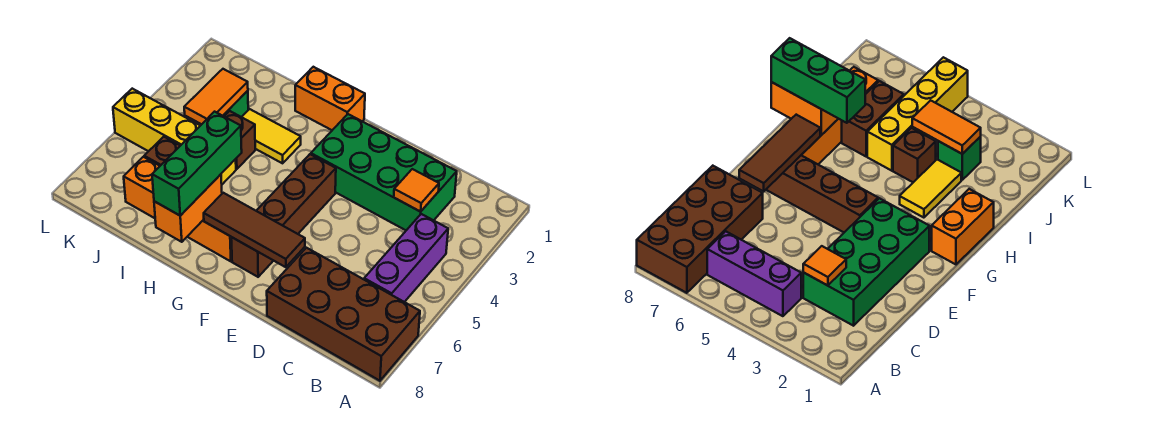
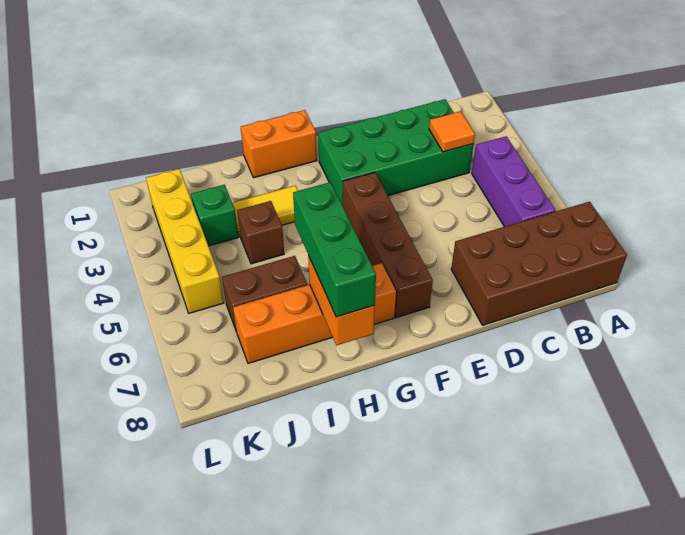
brown 1x3 tile [204,193,305,267] -> none
yellow 1x4 brick [113,89,236,184] -> yellow 1x4 brick turned to [146,169,224,313]
orange 1x2 tile [184,69,248,124] -> none

